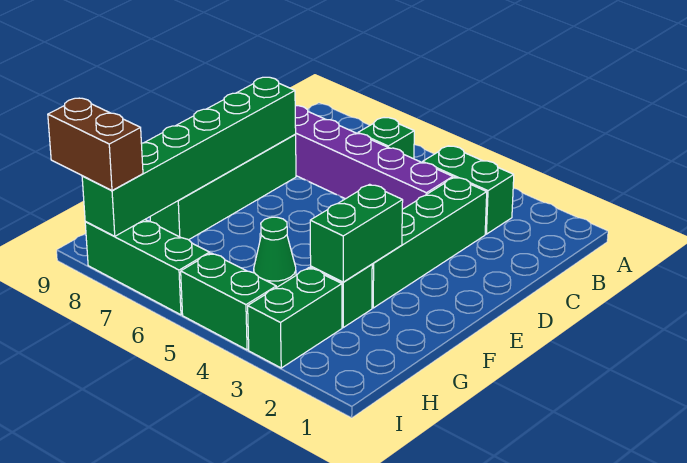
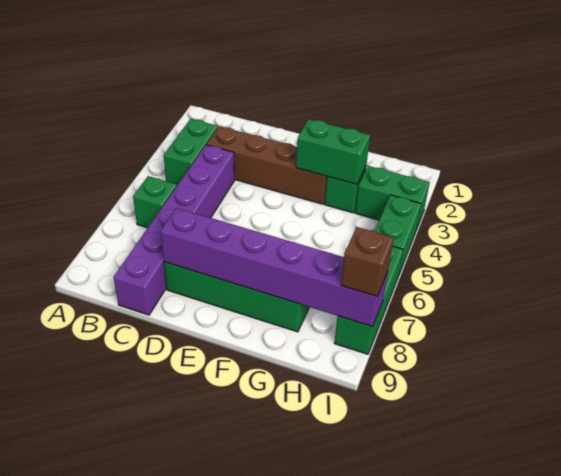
green 1x4 brick [372,177,487,308] -> brown 1x4 brick [207,126,327,204]
green 1x6 brick [82,77,296,236] -> purple 1x6 brick [160,208,388,327]
green 1x1 cone [254,217,296,288] -> none
brown 1x2 brick [48,98,143,190] -> brown 1x1 brick [341,227,394,297]

